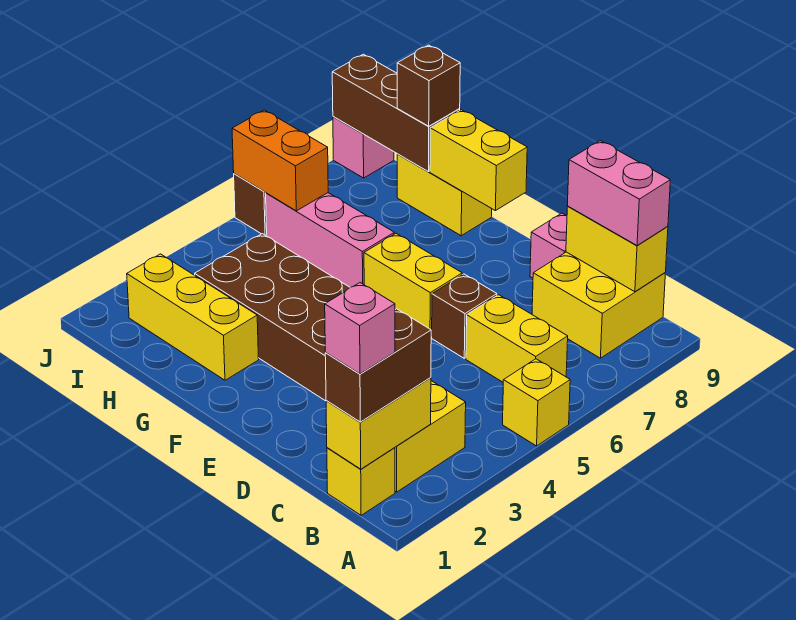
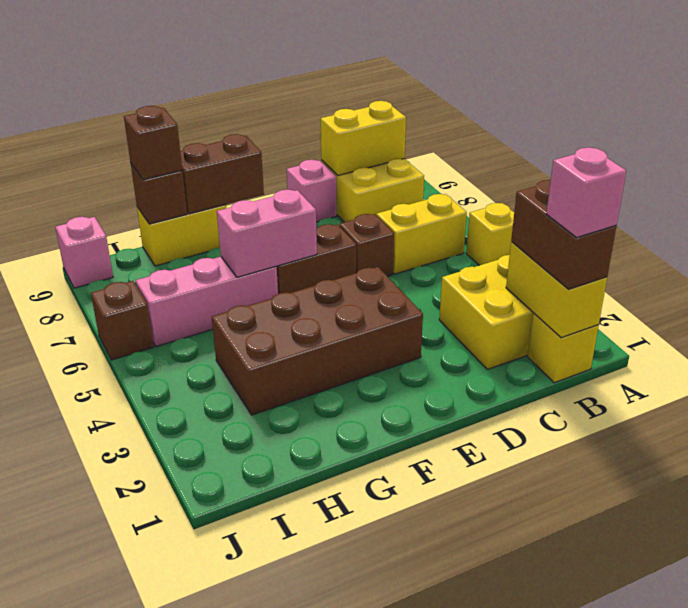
pink 1x2 brick [567,141,670,246] -> pink 1x2 brick moved to [217,190,317,277]
yellow 1x2 brick [364,234,462,336] -> brown 1x2 brick [276,224,356,294]
yellow 1x2 brick [430,110,527,211] -> brown 1x2 brick [180,134,264,214]
yellow 1x3 brick [127,254,259,380] -> none
brown 1x3 brick [332,54,460,172] -> brown 1x1 brick [131,164,187,224]
orange 1x2 brick [232,110,328,211] -> none

